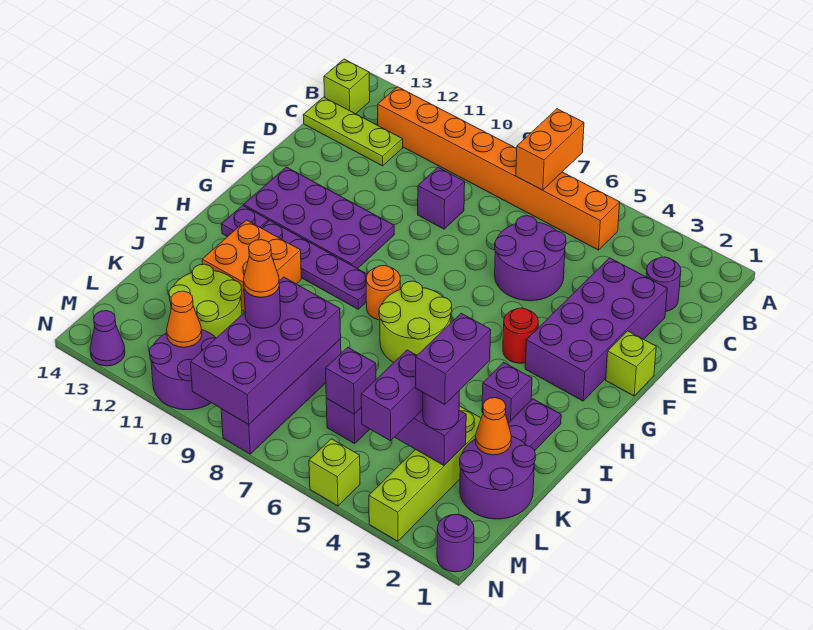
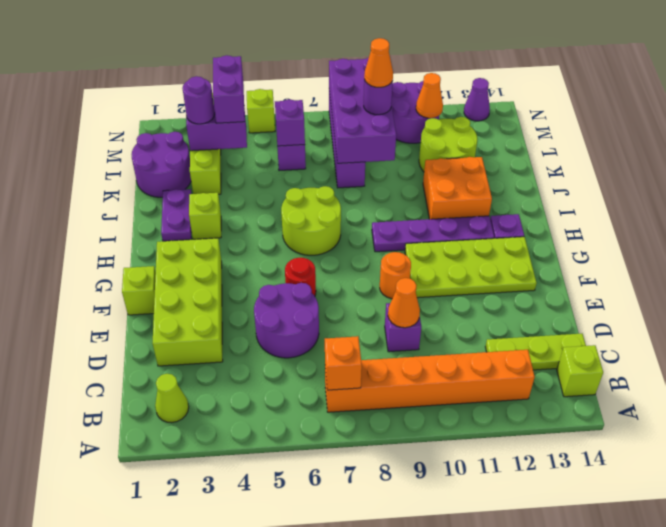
orange 1x2 brick [516,109,584,190] -> orange 1x1 brick [325,336,362,390]
none -> lime 1x1 cone [155,374,189,423]
orange 1x8 brick [378,87,620,250] -> orange 1x6 brick [325,350,535,412]
purple 1x1 round brick [646,257,681,312] -> none
purple 2x4 brick [525,258,667,401] -> lime 2x4 brick [152,238,223,366]
purple 2x4 plate [244,167,394,269] -> lime 2x4 plate [405,237,537,298]
red 1x1 round brick [503,308,538,363] -> red 1x1 round brick moved to [285,258,316,296]
orange 1x1 round brick [366,266,400,320] -> orange 1x1 round brick moved to [380,252,411,299]
purple 1x1 brick [482,362,532,423] -> lime 1x1 brick [189,193,221,239]
orange 1x1 cone [475,398,512,455] -> orange 1x1 cone moved to [388,278,420,328]
purple 1x2 brick [415,313,491,405] -> none
purple 1x1 round brick [437,514,474,572] -> none

